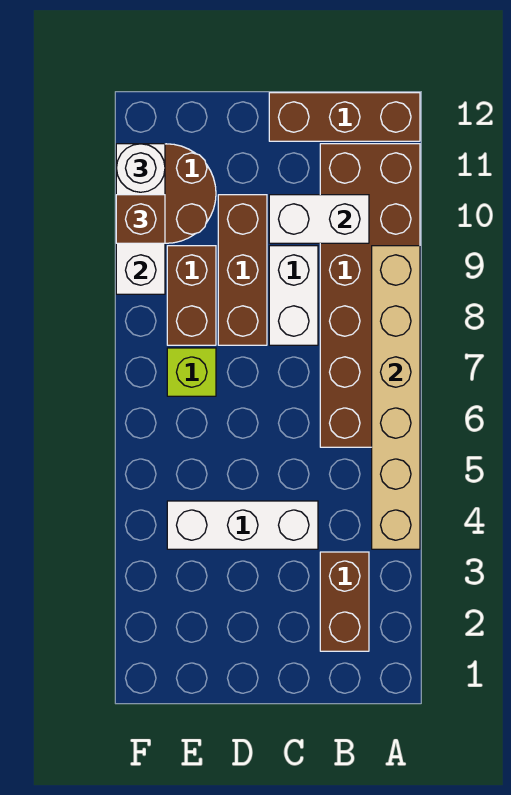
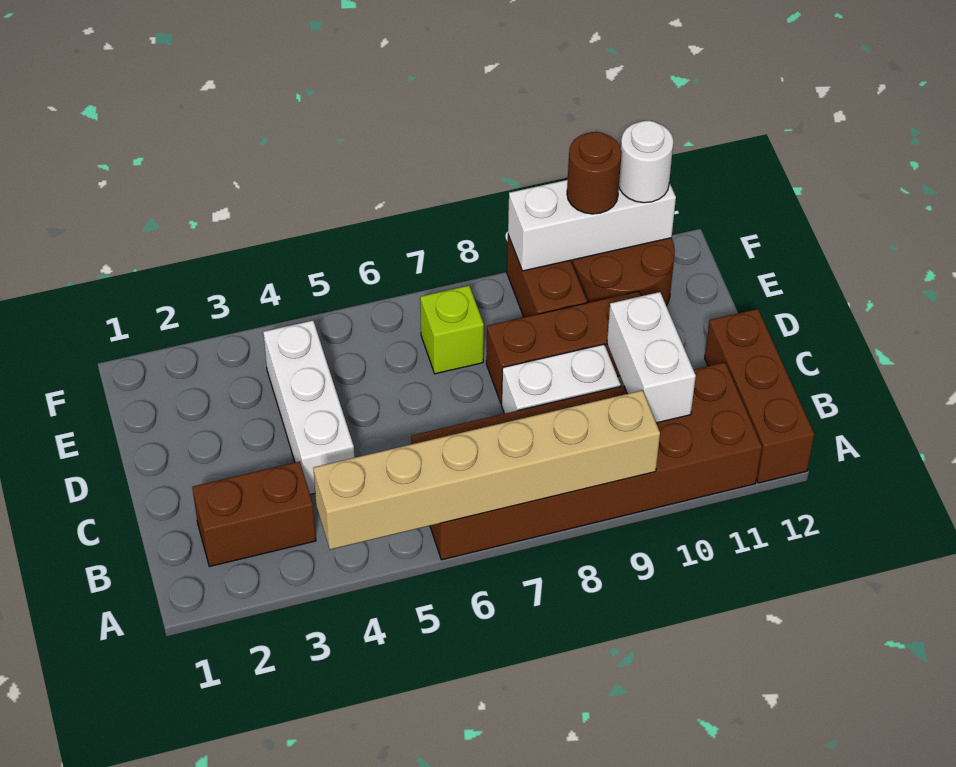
brown 1x2 brick [167,246,216,345] -> brown 1x2 brick turned to [507,235,587,317]
brown 1x1 brick [116,195,165,243] -> brown 1x1 round brick [567,132,622,214]

